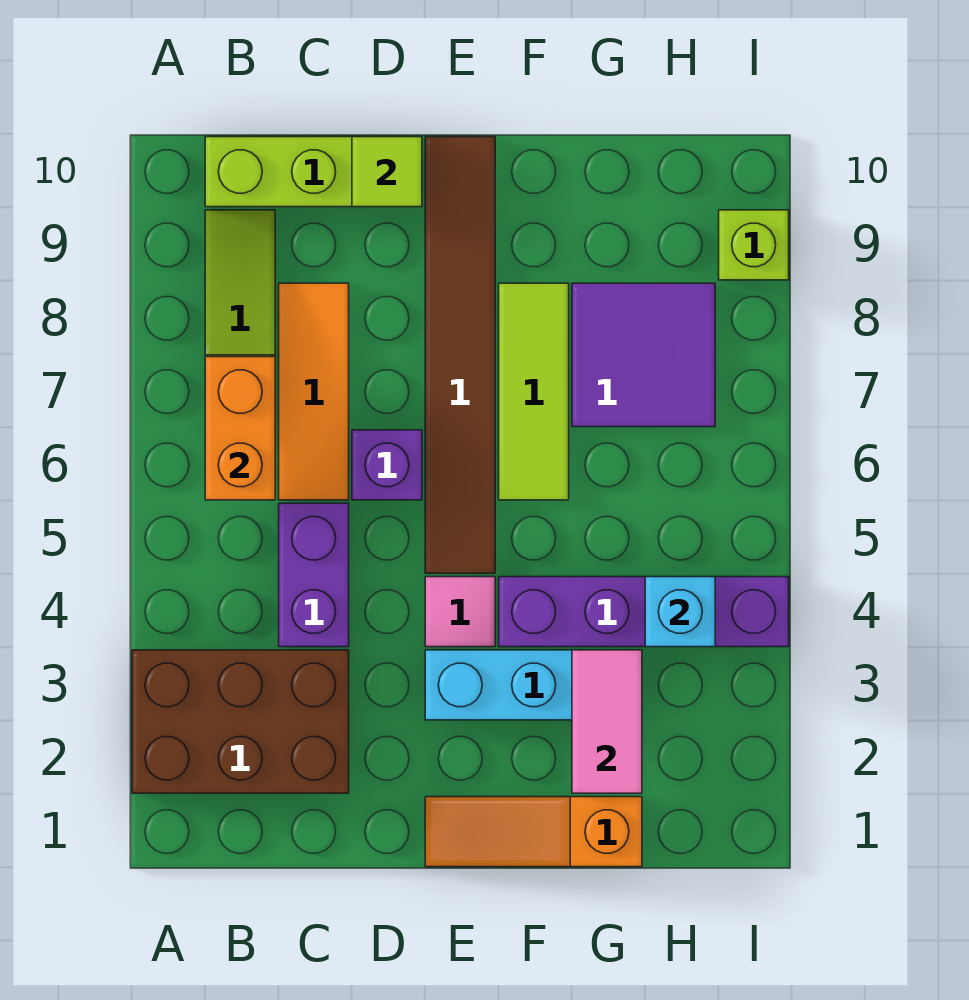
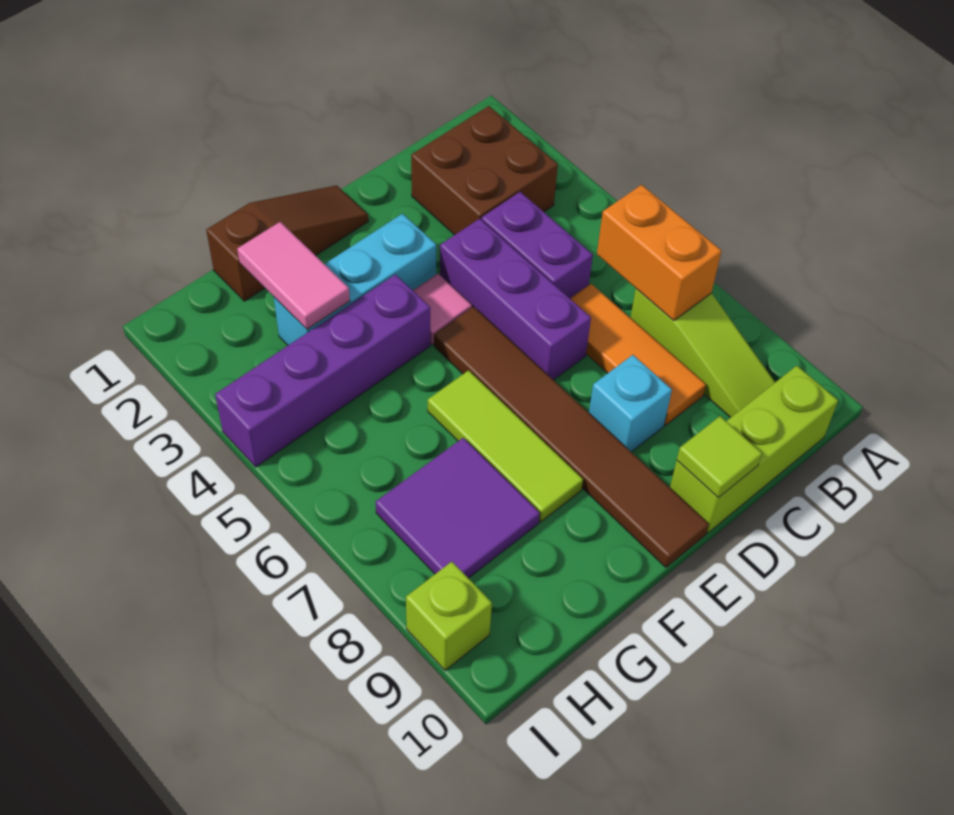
brown 2x3 brick [132,650,349,793] -> brown 2x2 brick [411,106,558,235]
purple 1x1 brick [352,430,422,500] -> purple 1x3 brick [440,219,591,380]
orange 1x3 slope [425,797,642,867] -> brown 1x3 slope [206,185,368,301]
cyan 1x1 brick [645,577,715,647] -> cyan 1x1 brick moved to [589,355,672,452]

